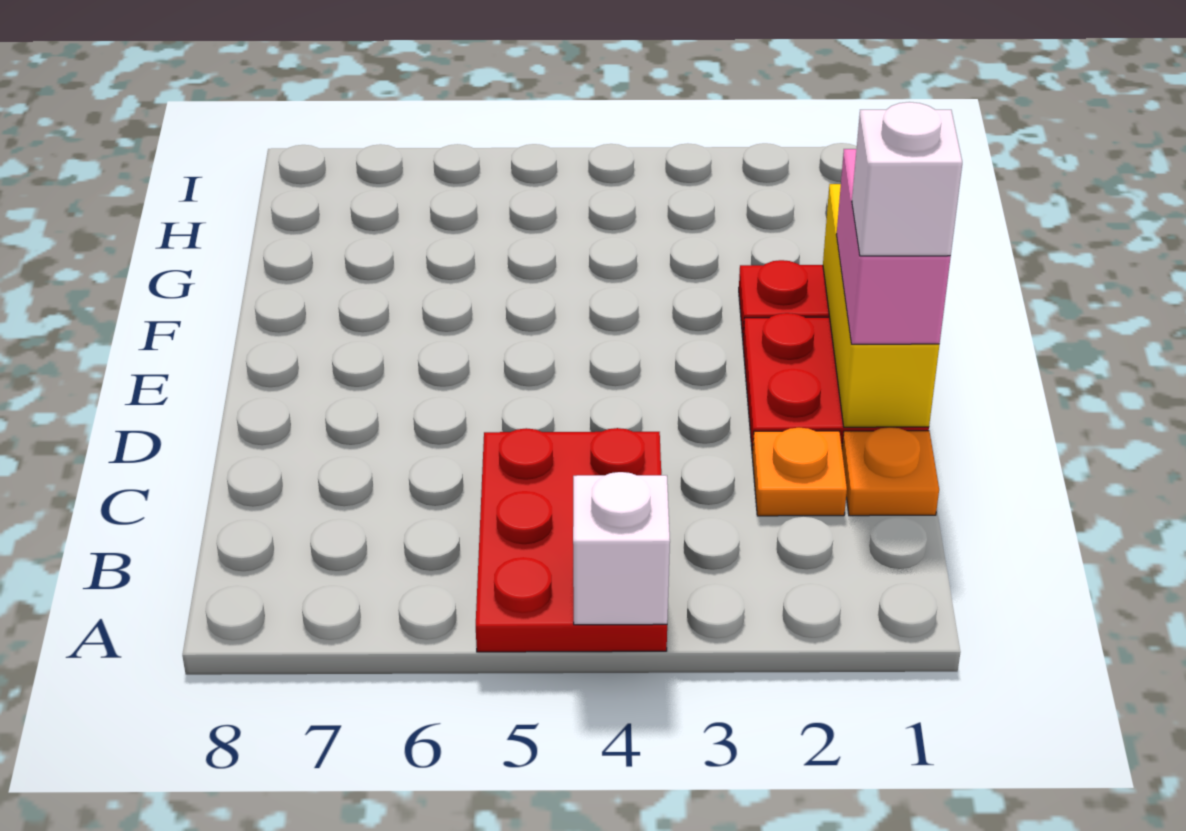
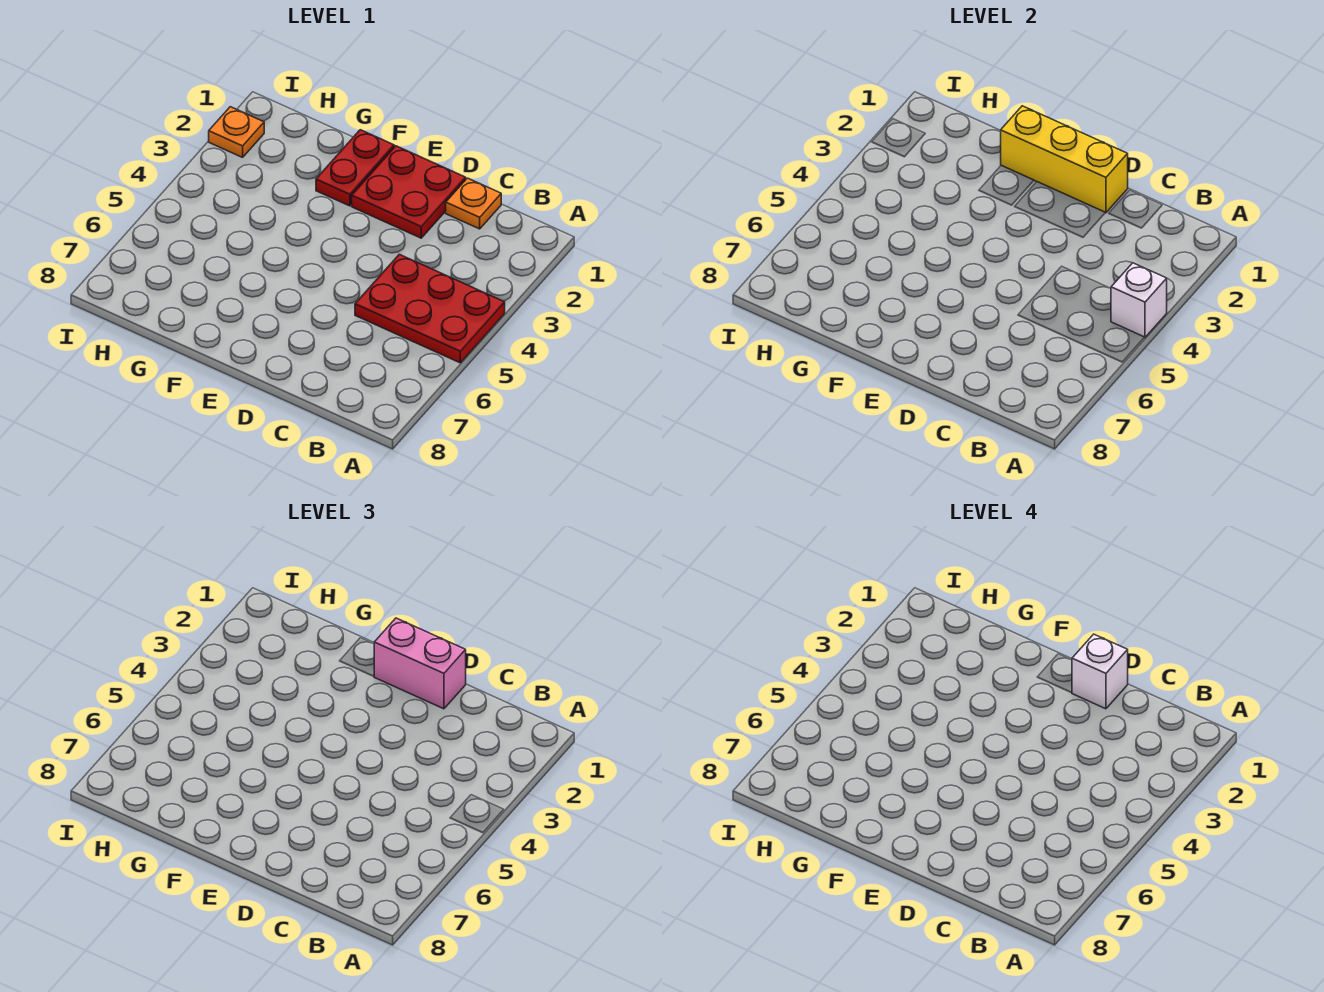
orange 1x1 plate [752,428,847,516] -> orange 1x1 plate moved to [209,107,264,157]

